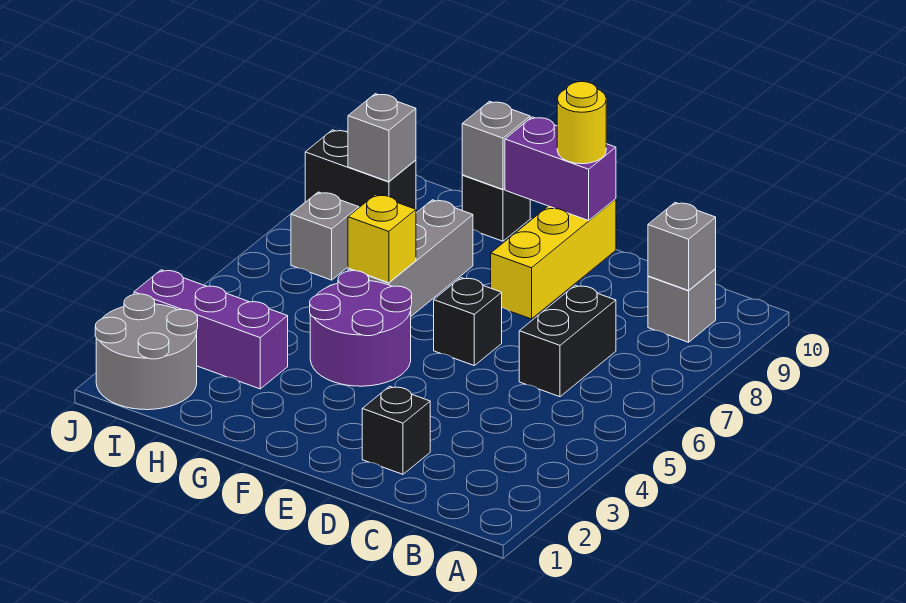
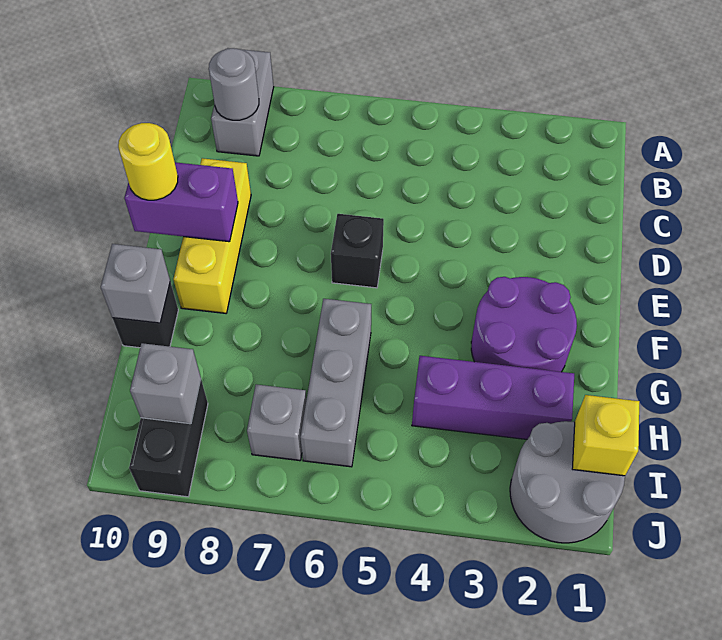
grey 1x1 brick [648,269,716,342] -> grey 1x2 brick [211,48,274,156]
grey 1x1 brick [648,203,716,290] -> grey 1x1 round brick [209,48,259,120]
black 1x2 brick [519,285,616,397] -> none
black 1x1 brick [362,386,430,474] -> none
yellow 1x3 brick [491,199,616,319] -> yellow 1x3 brick turned to [173,158,251,313]
purple 1x2 brick [505,117,616,220] -> purple 1x2 brick turned to [124,162,238,242]
purple 2x2 round brick [310,271,412,386] -> purple 2x2 round brick moved to [471,277,577,372]
grey 1x3 brick [348,200,473,316] -> grey 1x3 brick turned to [300,299,371,467]
yellow 1x1 brick [348,195,416,283] -> yellow 1x1 brick moved to [572,395,639,476]
purple 1x3 brick [134,270,288,389] -> purple 1x3 brick turned to [412,356,574,439]

